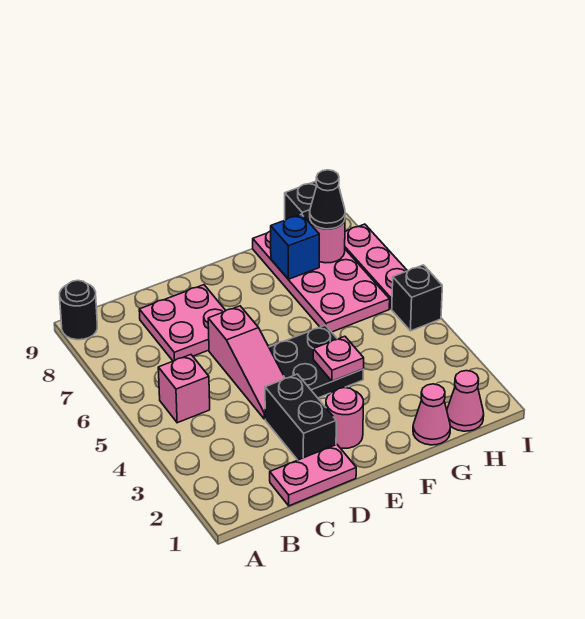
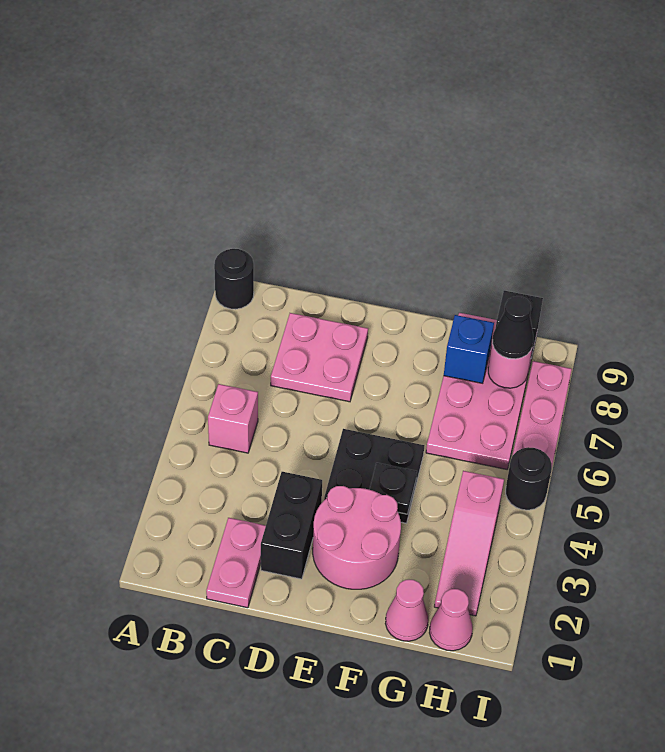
pink 1x2 plate [270,444,356,506] -> pink 1x2 plate turned to [206,518,266,608]
pink 1x3 slope [208,306,285,419] -> pink 1x3 slope moved to [434,471,504,616]
pink 1x1 round brick [326,388,364,448] -> pink 2x2 round brick [313,486,401,589]
pink 1x1 plate [313,336,364,381] -> black 1x1 plate [369,463,417,514]
black 1x1 brick [392,265,442,331] -> black 1x1 round brick [506,447,552,510]

